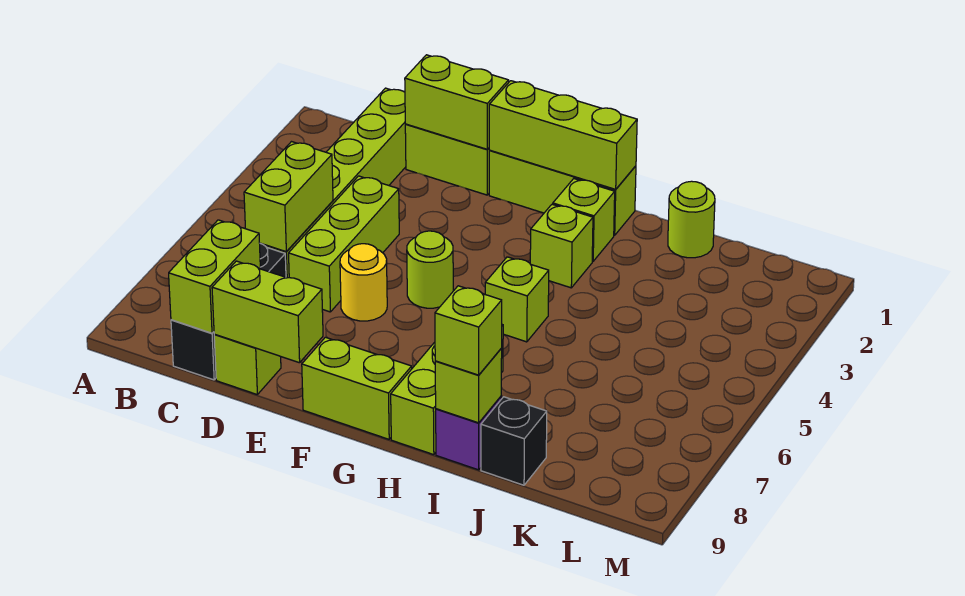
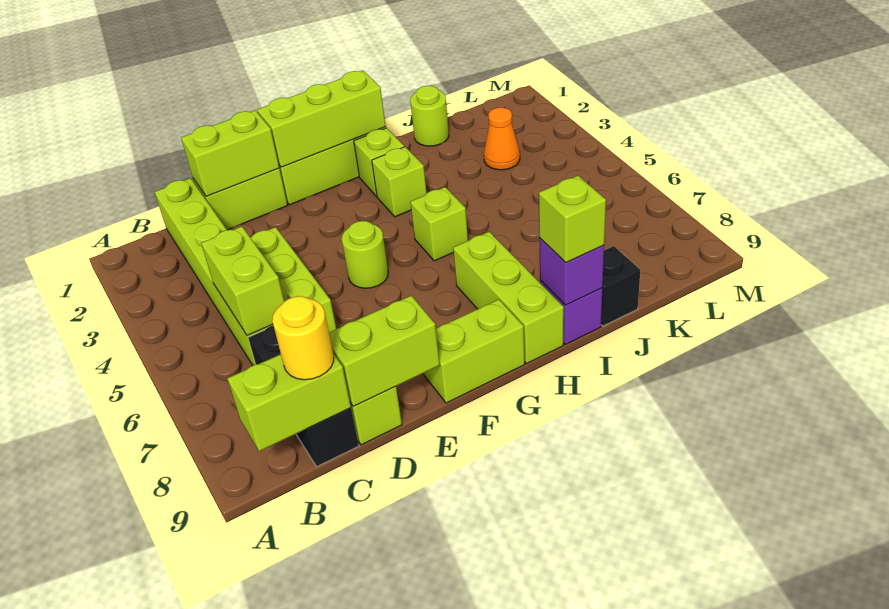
lime 1x2 brick [169,220,260,333] -> lime 1x2 brick turned to [227,354,351,451]
yellow 1x1 round brick [340,244,387,321] -> yellow 1x1 round brick moved to [272,296,334,380]
lime 1x1 brick [435,349,502,423] -> purple 1x1 brick [539,238,604,305]
none -> orange 1x1 cone [484,108,520,170]

